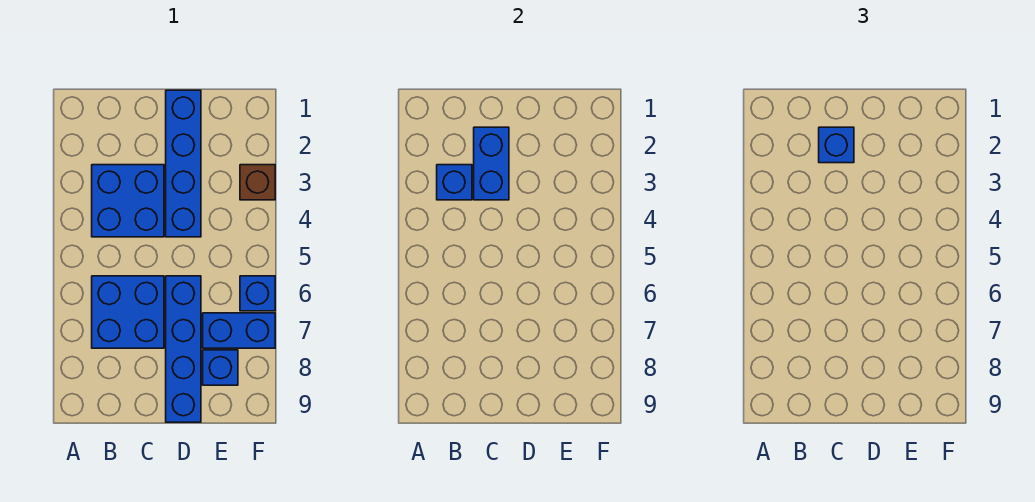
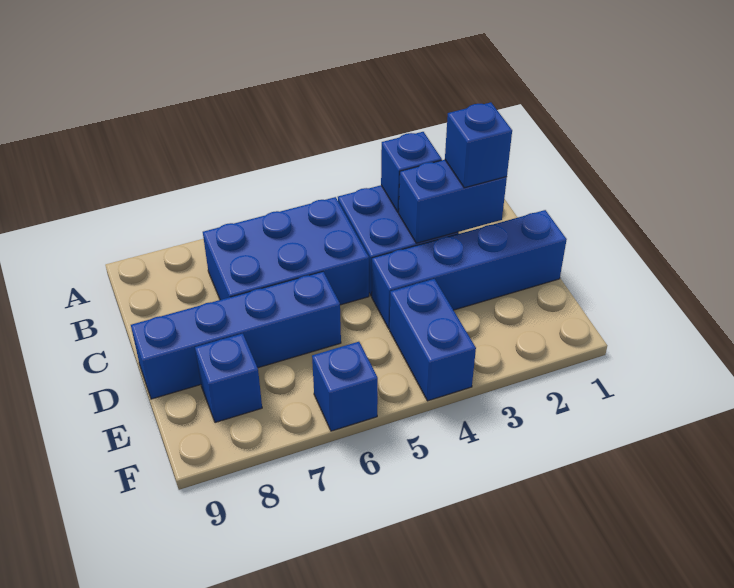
blue 2x2 brick [92,276,164,348] -> blue 2x3 brick [203,197,369,305]
blue 1x2 brick [203,313,275,348] -> blue 1x2 brick moved to [390,279,476,401]
brown 1x1 brick [240,165,275,200] -> none

